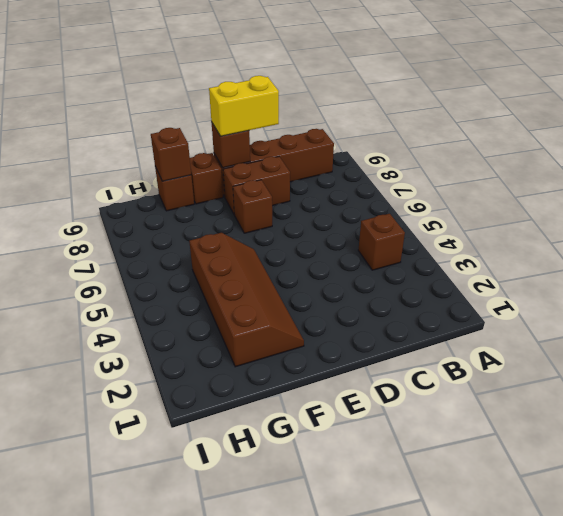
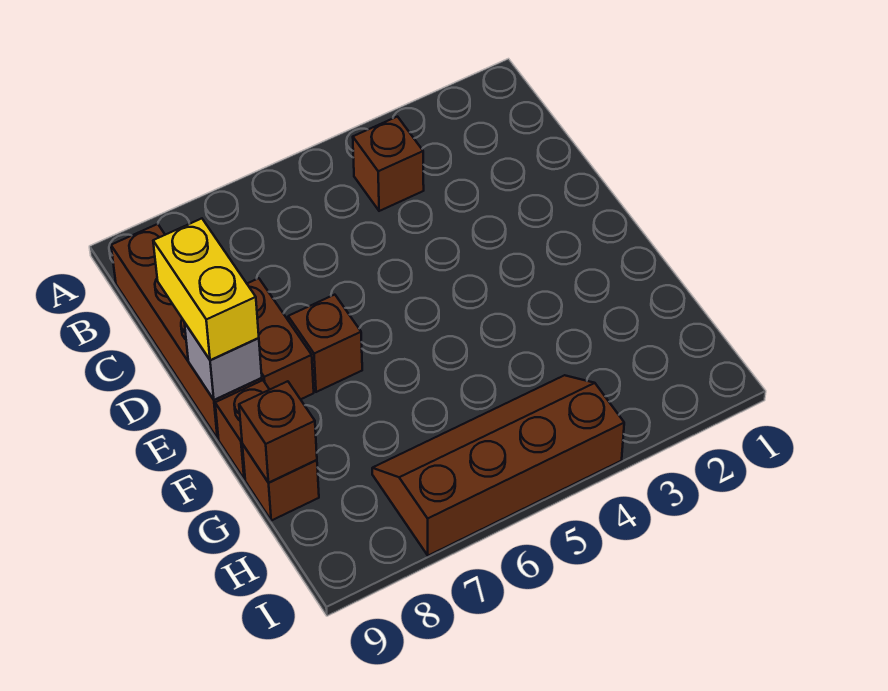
brown 1x1 brick [212,123,250,168] -> grey 1x1 brick [184,322,262,400]
brown 2x4 slope [189,233,304,367] -> brown 2x4 slope moved to [372,375,624,556]

